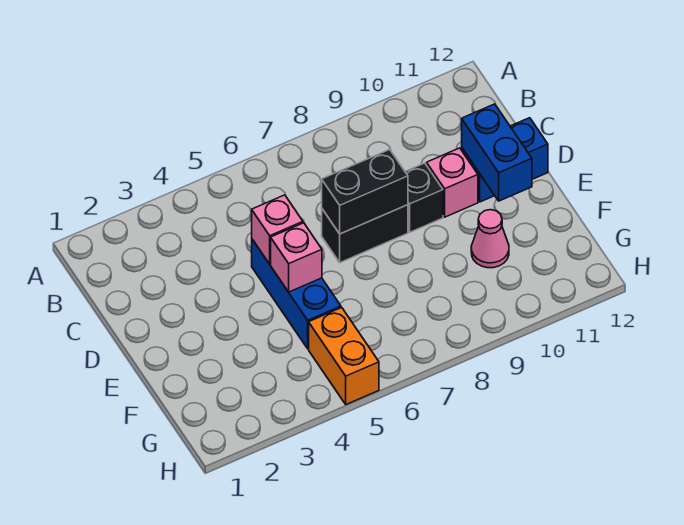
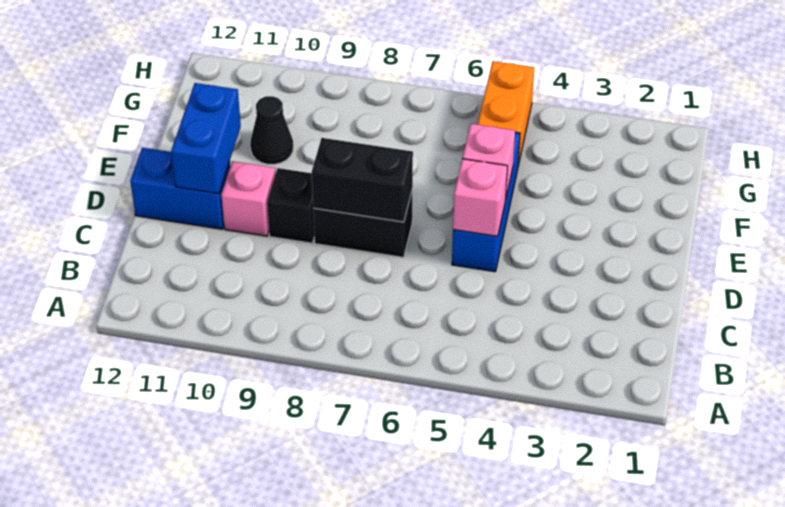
pink 1x1 cone [471,210,509,268] -> black 1x1 cone [250,96,293,164]

